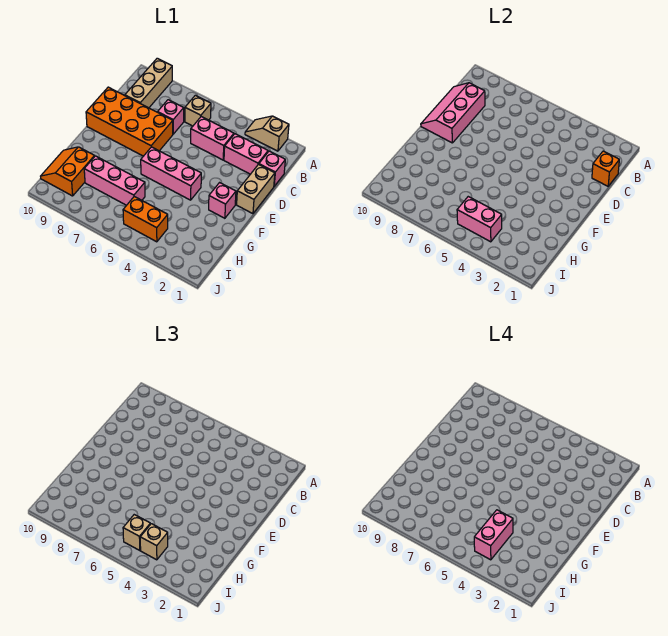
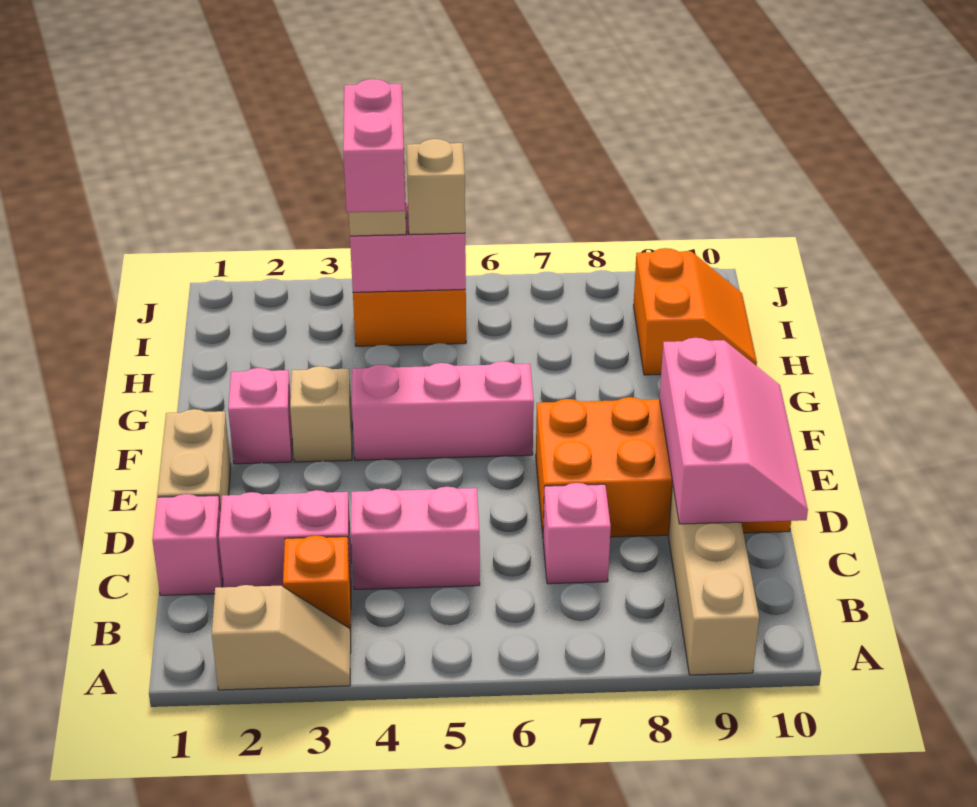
tan 1x1 brick [185,95,211,126] -> tan 1x1 brick moved to [290,366,352,462]
orange 1x1 brick [592,151,619,186] -> orange 1x1 brick moved to [283,536,351,636]
pink 1x3 brick [84,156,145,205] -> none

